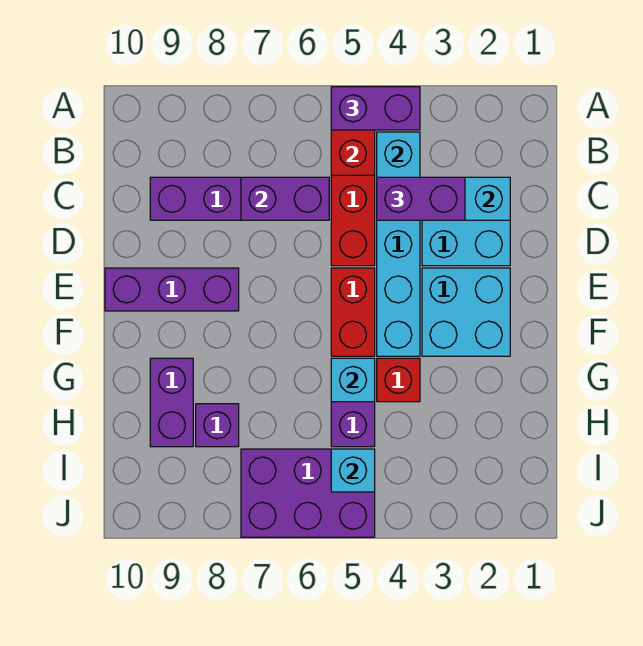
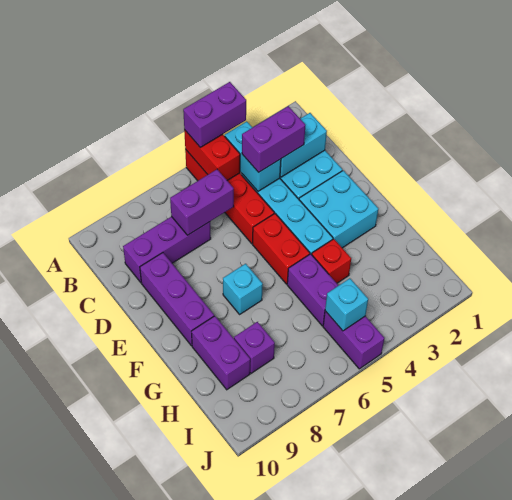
purple 1x3 brick [105,268,239,311] -> purple 1x3 brick turned to [140,253,214,346]
cyan 1x1 brick [331,358,375,402] -> cyan 1x1 brick moved to [223,264,263,314]
purple 2x3 brick [241,449,375,537] -> purple 1x2 brick [323,311,384,369]

